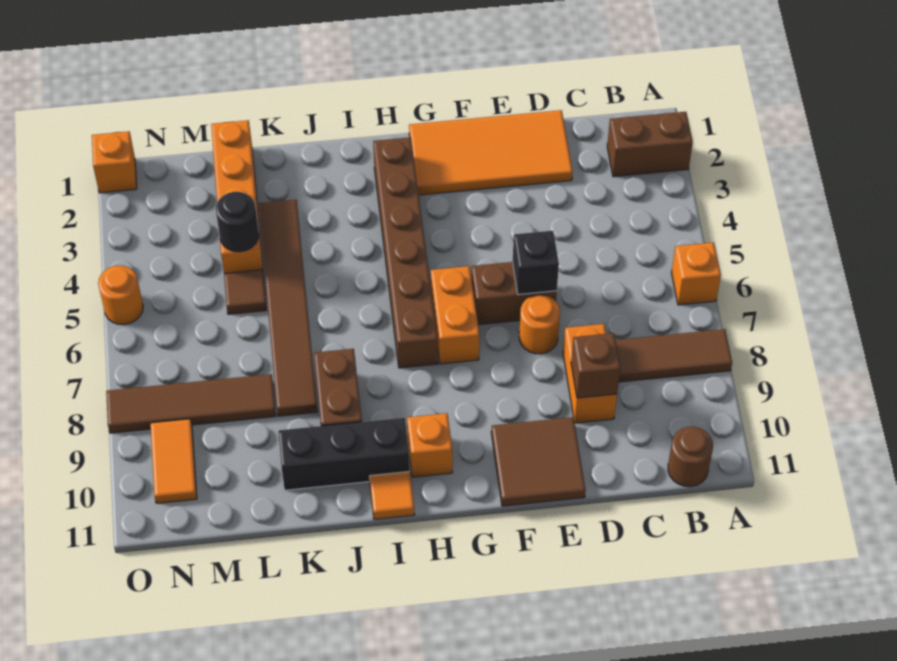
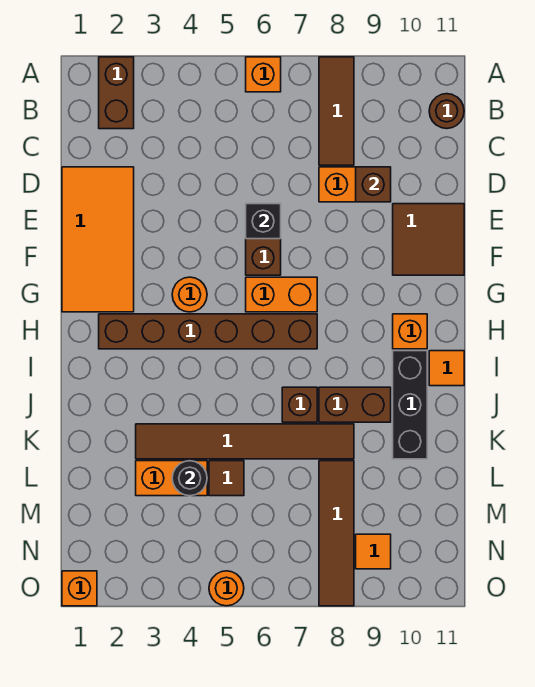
orange 1x1 round brick [519,295,560,354] -> orange 1x1 round brick moved to [172,277,207,312]
none -> brown 1x1 brick [282,387,317,422]
orange 1x4 brick [211,120,263,273] -> orange 1x2 brick [136,461,207,496]
orange 1x2 tile [150,419,197,503] -> orange 1x1 tile [356,534,391,569]

